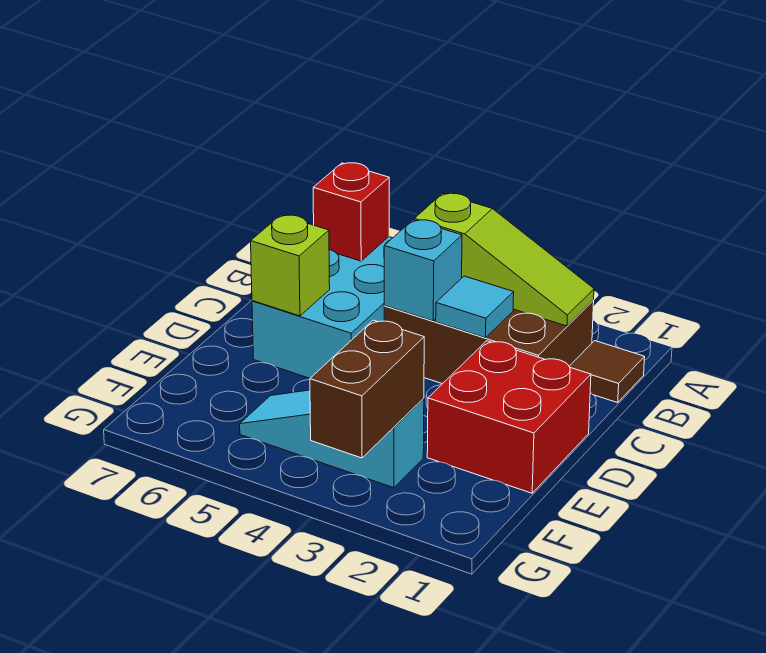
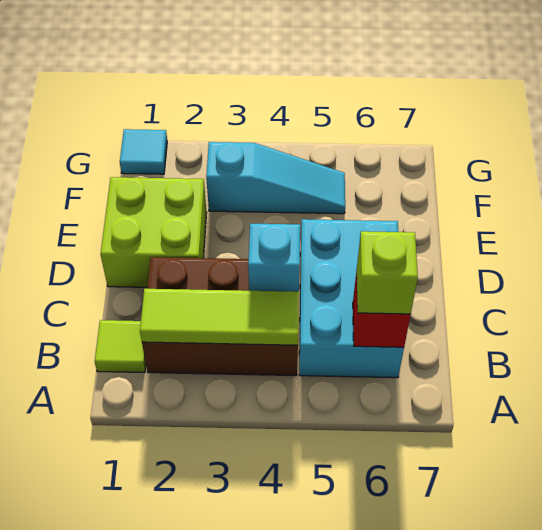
brown 1x1 tile [569,341,645,403] -> lime 1x1 tile [95,320,146,373]
lime 1x3 slope [414,193,594,326] -> lime 1x3 tile [140,289,299,345]
cyan 1x1 tile [436,276,514,338] -> cyan 1x1 tile moved to [120,129,167,174]
red 2x2 brick [427,341,591,493] -> lime 2x2 brick [101,177,207,287]
lime 1x1 brick [251,215,330,316] -> lime 1x1 brick moved to [357,231,418,314]
brown 1x2 brick [310,320,424,458] -> none

